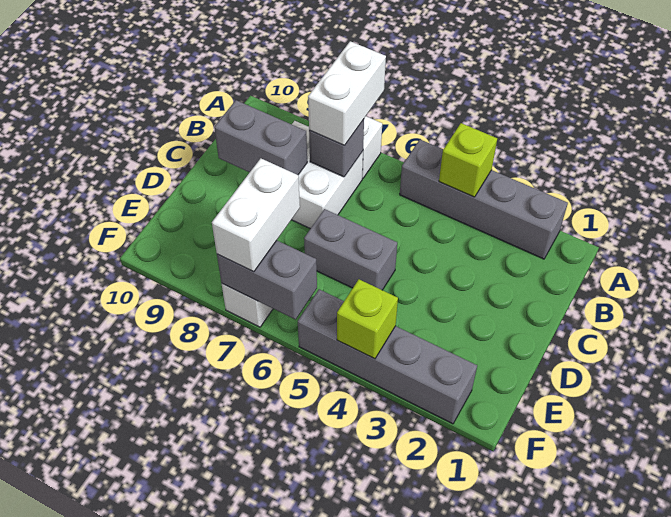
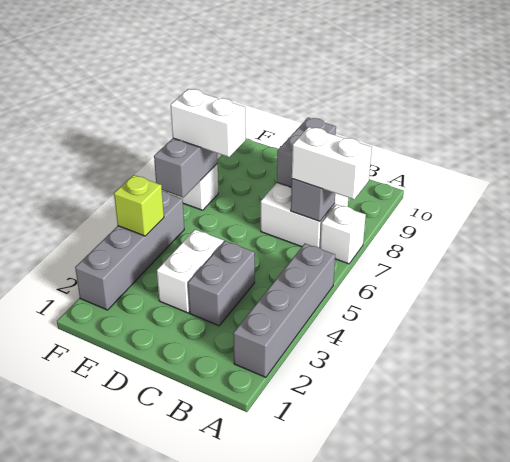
lime 1x1 brick [439,123,497,197] -> none
none -> white 1x2 brick [157,230,224,313]
grey 1x2 brick [304,209,397,290] -> grey 1x2 brick moved to [188,241,255,326]

